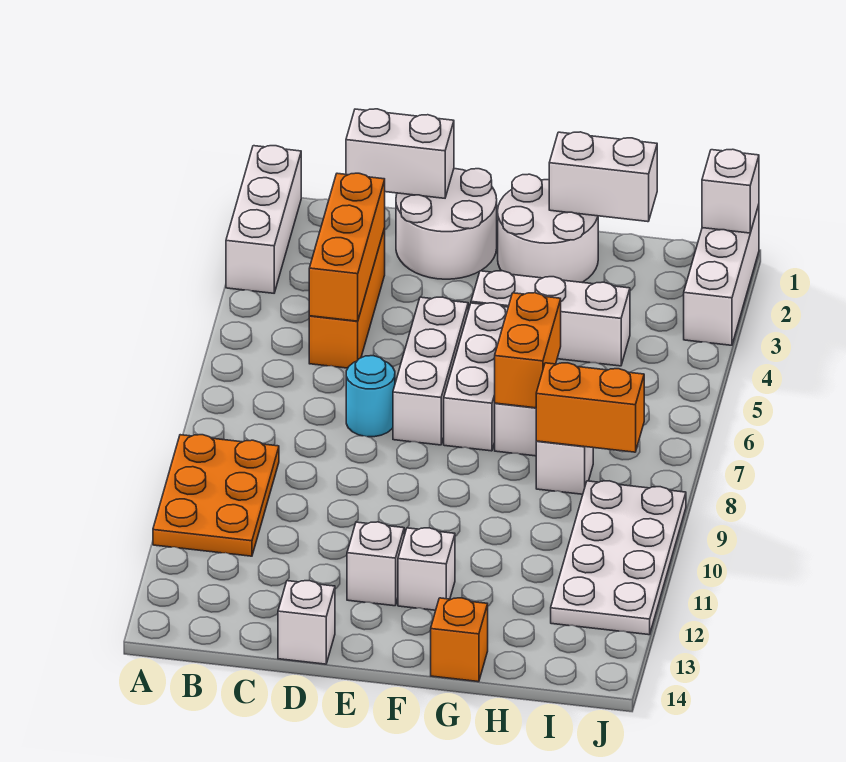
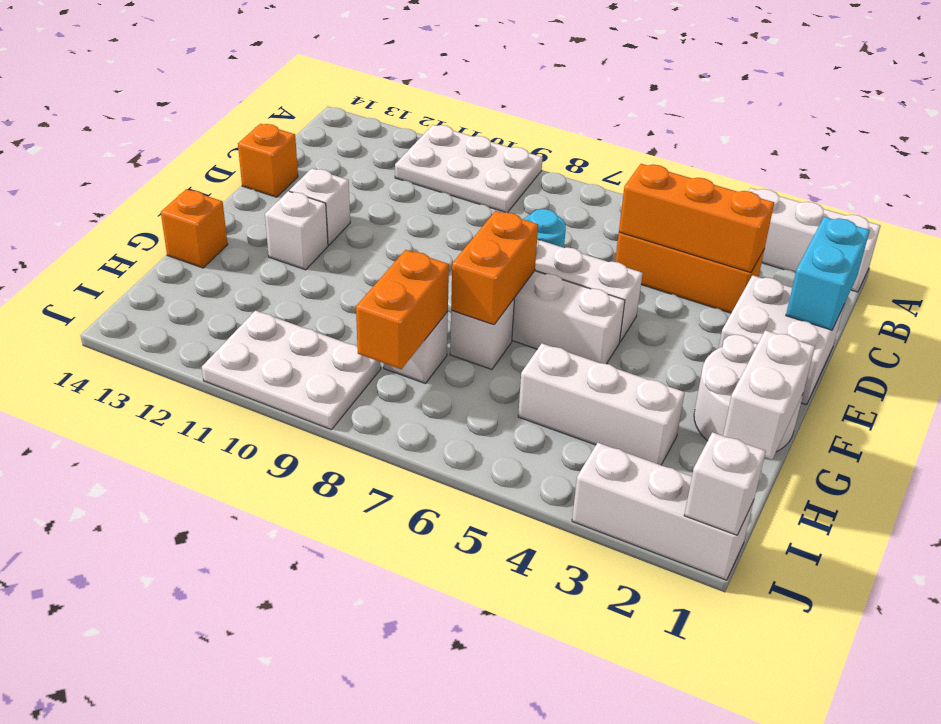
orange 2x3 plate [153,435,279,556] -> white 2x3 plate [395,125,543,212]
white 1x2 brick [346,109,454,198] -> cyan 1x2 brick [786,217,870,330]
white 2x2 round brick [396,169,497,279] -> white 2x2 brick [719,275,844,405]
white 1x1 brick [278,581,335,664] -> orange 1x1 brick [238,124,298,197]
white 1x3 brick [471,271,630,366] -> white 1x3 brick turned to [518,344,685,465]
orange 1x2 brick [495,293,561,408] -> orange 1x2 brick turned to [451,211,538,325]
white 2x4 plate [551,481,686,635] -> white 2x3 plate [202,311,381,430]

